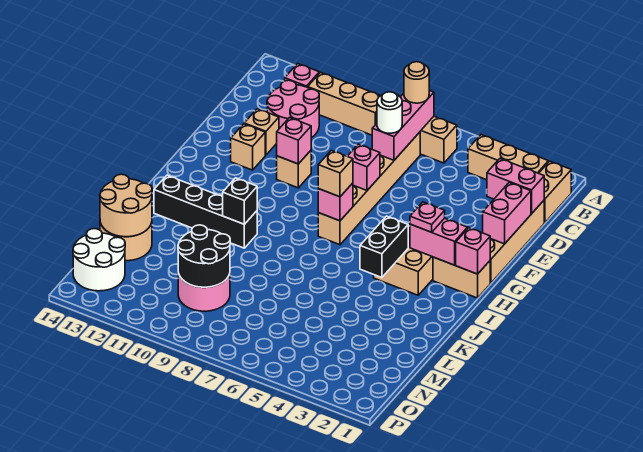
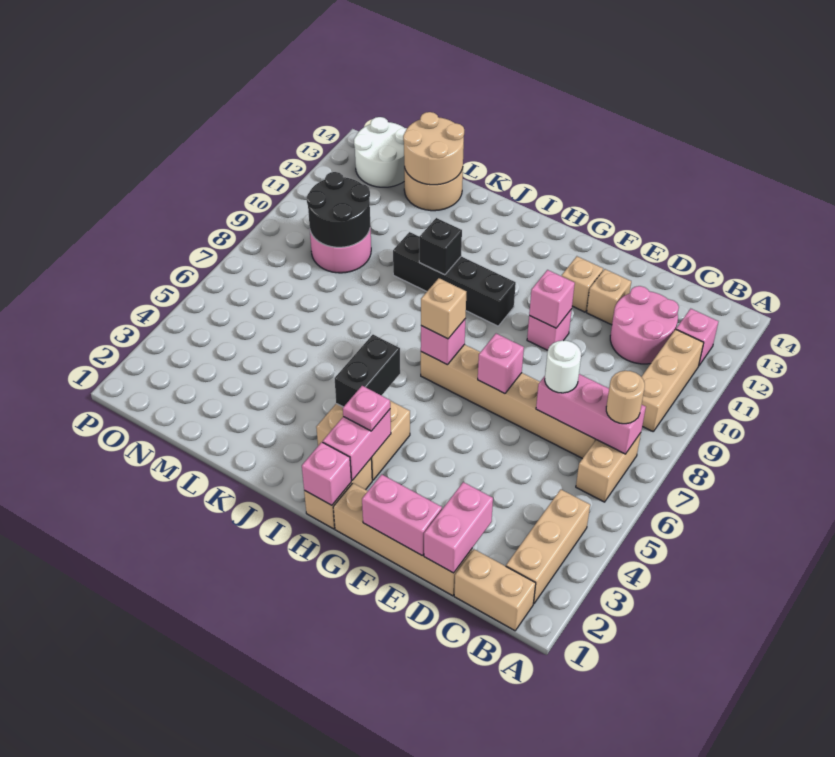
tan 1x1 brick [277,151,311,188] -> pink 1x1 brick [527,309,572,350]
black 1x2 brick [360,216,408,278] -> black 1x2 brick turned to [335,335,400,407]
black 1x4 brick [154,175,257,248] -> black 1x4 brick turned to [393,232,516,326]

